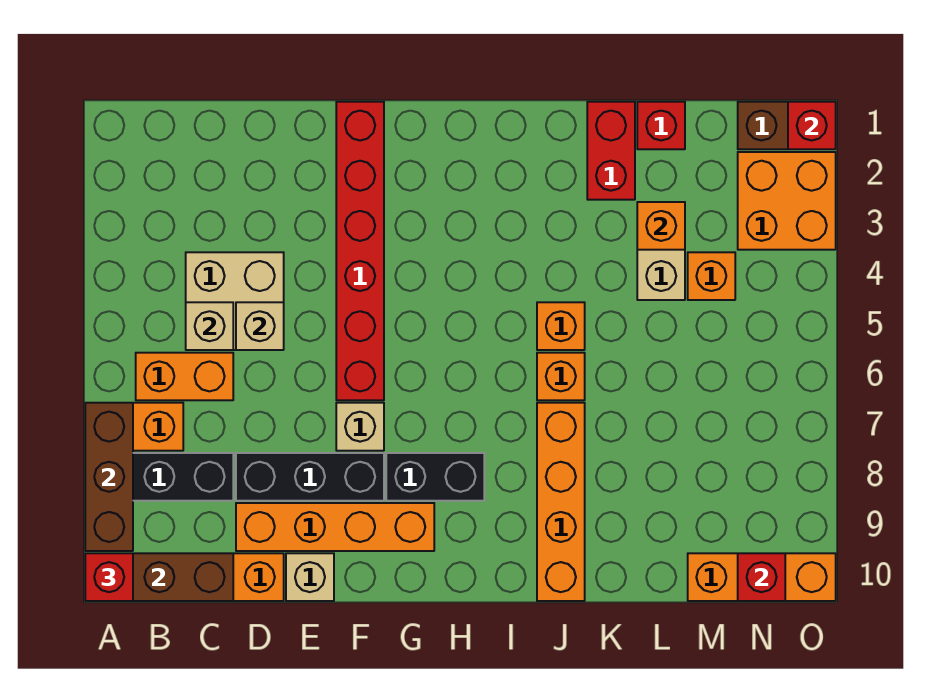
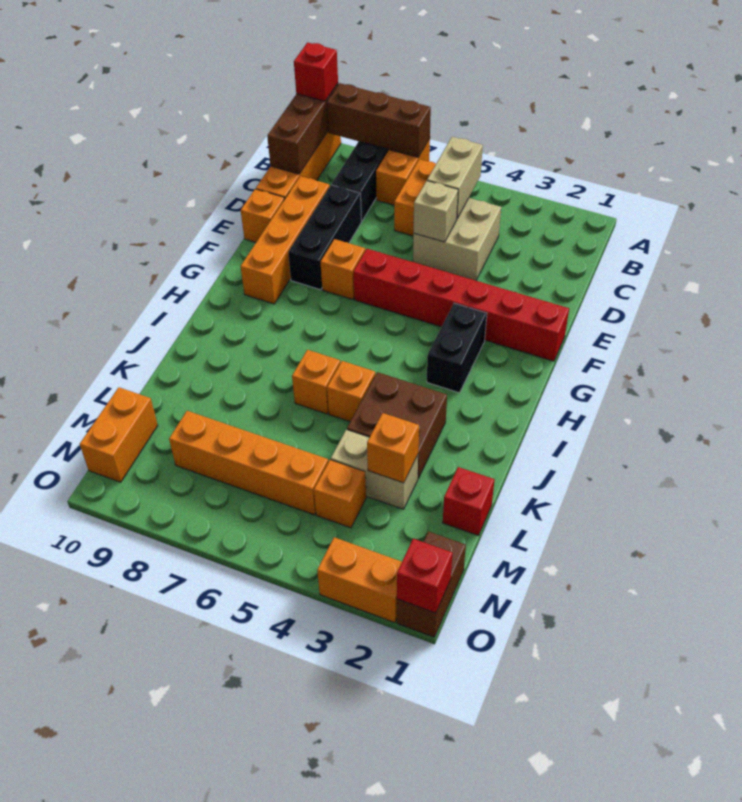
tan 1x1 brick [186,302,233,350] -> tan 1x2 brick [427,137,483,218]
tan 1x1 brick [286,553,334,601] -> orange 1x1 brick [241,189,284,242]
tan 1x1 brick [336,403,384,451] -> orange 1x1 brick [321,239,365,300]
black 1x2 brick [386,453,484,501] -> black 1x2 brick moved to [427,303,487,393]
none -> brown 2x2 brick [347,372,447,478]
orange 1x4 brick [537,403,585,601] -> orange 1x4 brick moved to [169,411,328,515]
red 1x2 brick [587,102,635,200] -> none
orange 1x3 brick [688,553,836,601] -> orange 1x2 brick [80,387,158,482]
orange 2x2 brick [738,152,836,250] -> orange 1x2 brick [317,537,402,623]
red 1x1 brick [738,553,785,601] -> none

